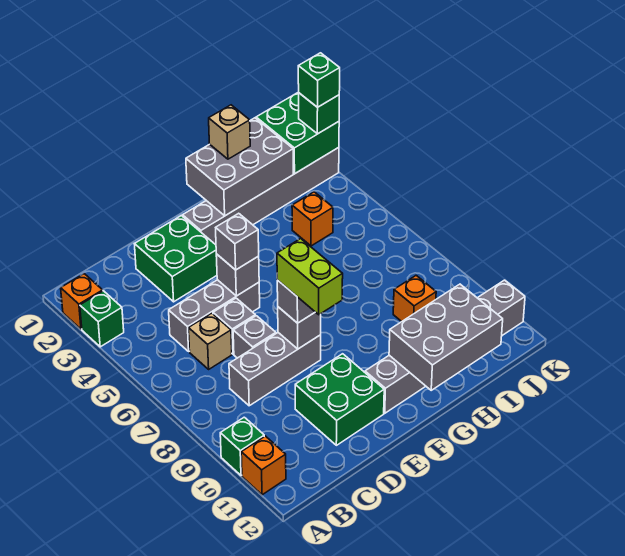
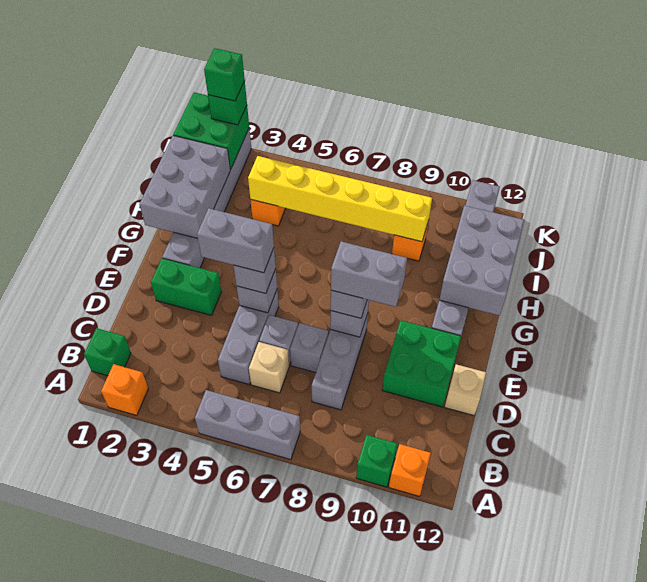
green 1x1 brick [80,291,124,347] -> green 1x1 brick moved to [84,328,131,376]
none -> grey 1x3 brick [195,390,300,460]
green 2x2 brick [135,216,217,302] -> green 1x2 brick [151,258,222,315]
none -> grey 1x2 brick [197,208,274,273]
lime 1x2 brick [277,239,343,315] -> grey 1x2 brick [331,241,407,307]
tan 1x1 brick [209,105,250,159] -> tan 1x1 brick moved to [445,364,486,415]
none -> yellow 1x6 brick [248,156,432,242]

